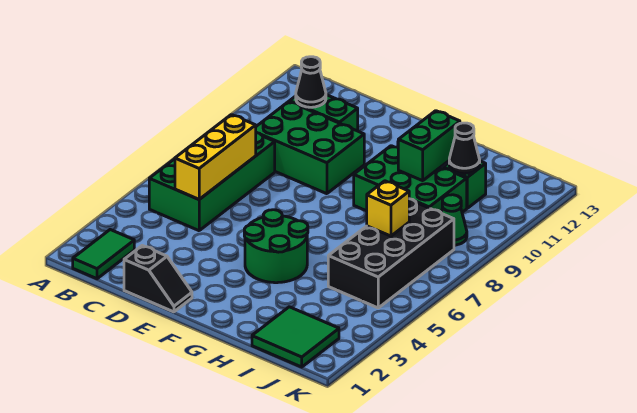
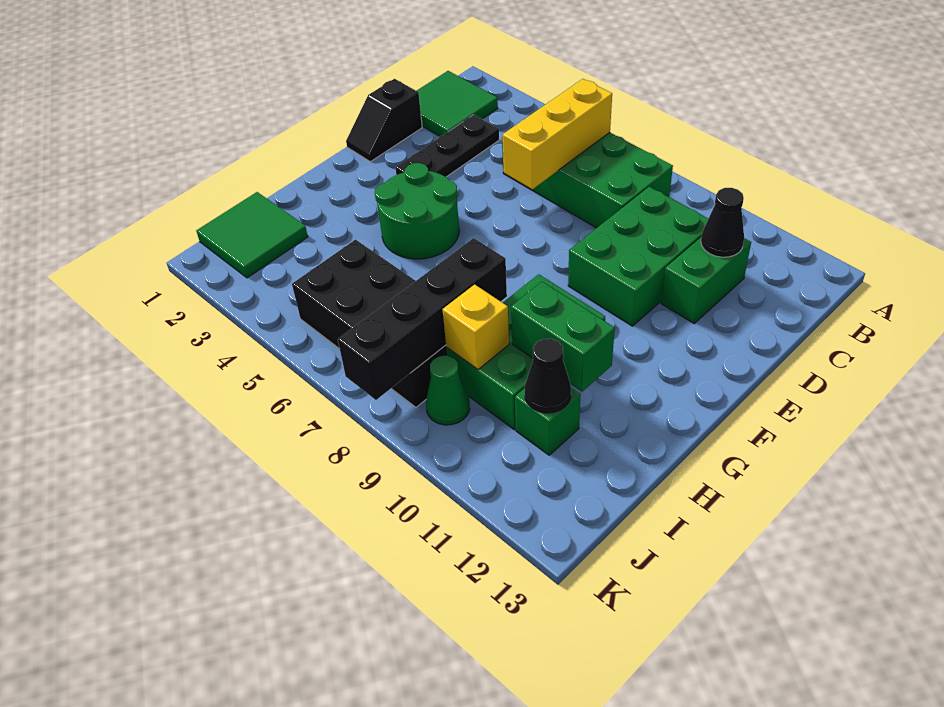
green 1x2 tile [73,230,134,279] -> green 2x2 tile [417,71,498,136]
none -> black 1x3 plate [395,115,499,177]
yellow 1x3 brick [175,115,256,199] -> yellow 1x3 brick turned to [502,79,612,189]
none -> black 1x4 brick [338,238,507,400]
yellow 1x1 brick [367,181,409,236] -> yellow 1x1 brick moved to [443,284,509,370]

